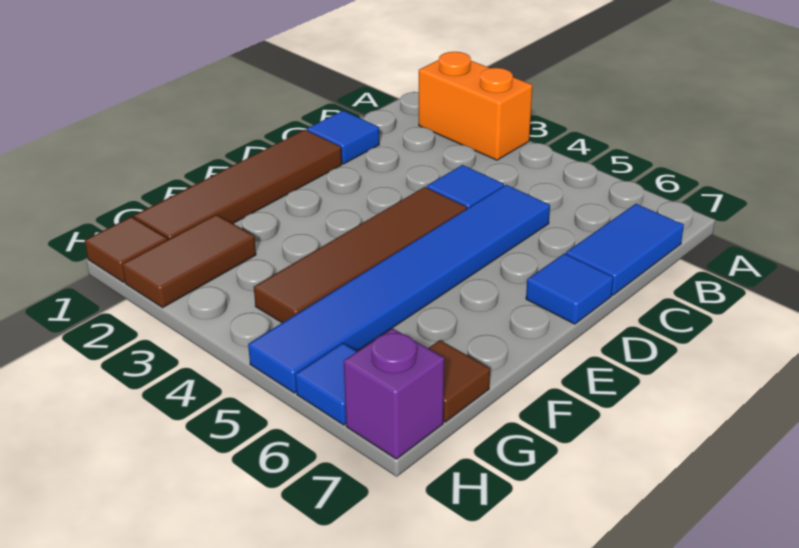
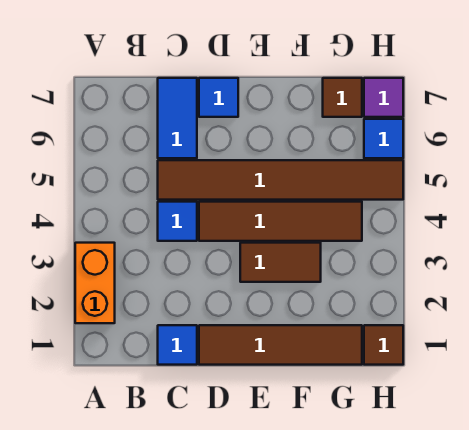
blue 1x2 tile [566,204,684,295] -> blue 1x2 tile turned to [158,78,197,158]
blue 1x6 tile [248,185,550,393] -> brown 1x6 tile [158,160,403,200]
brown 1x2 tile [122,214,256,308] -> brown 1x2 tile moved to [240,243,321,282]
purple 1x1 brick [344,328,444,459] -> purple 1x1 tile [364,78,403,117]

